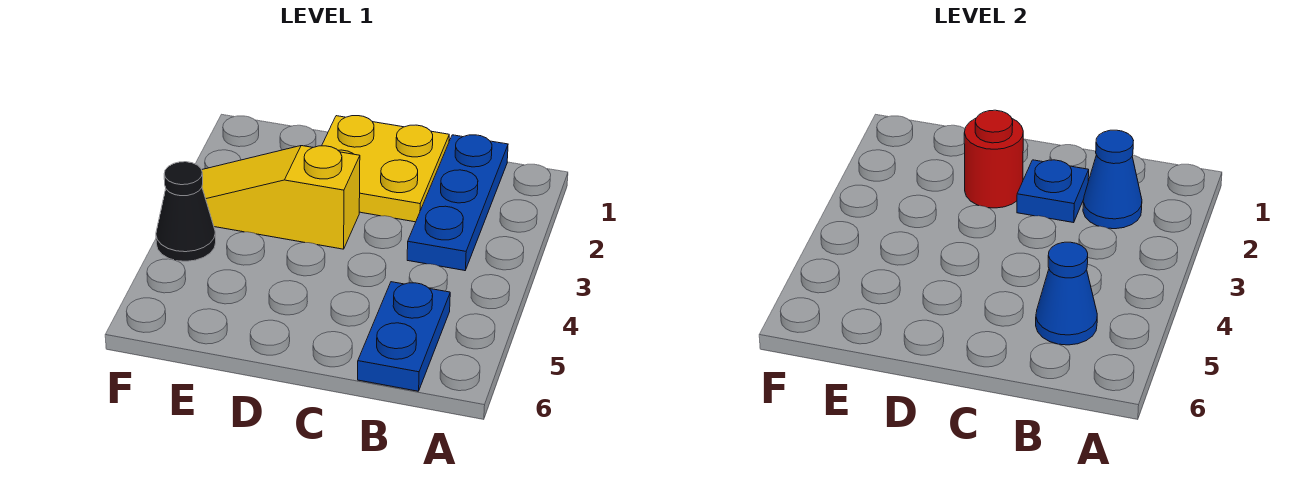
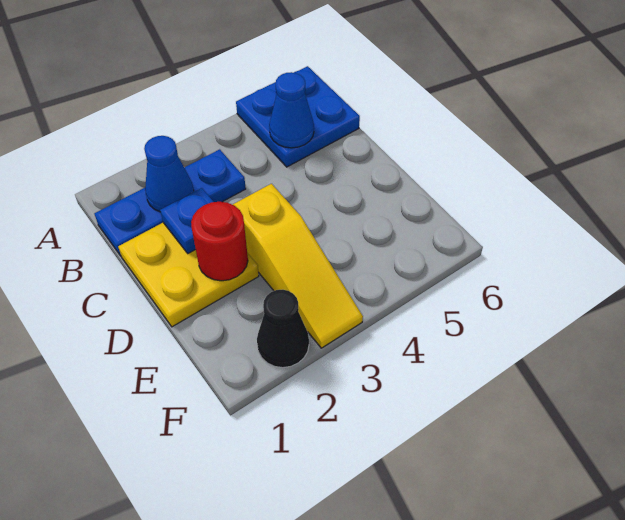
blue 1x2 plate [358,282,450,391] -> blue 2x2 plate [236,66,360,167]
black 1x1 cone [156,162,216,261] -> black 1x1 cone moved to [257,290,309,368]

